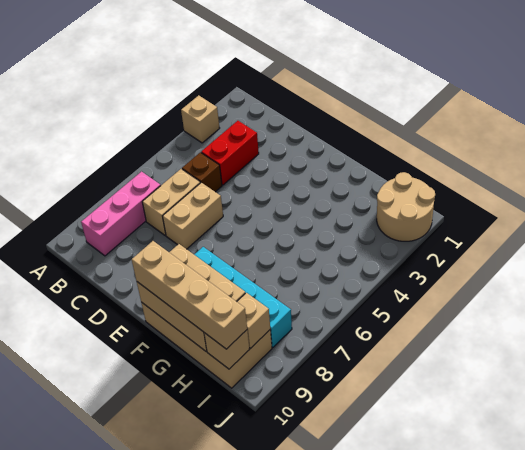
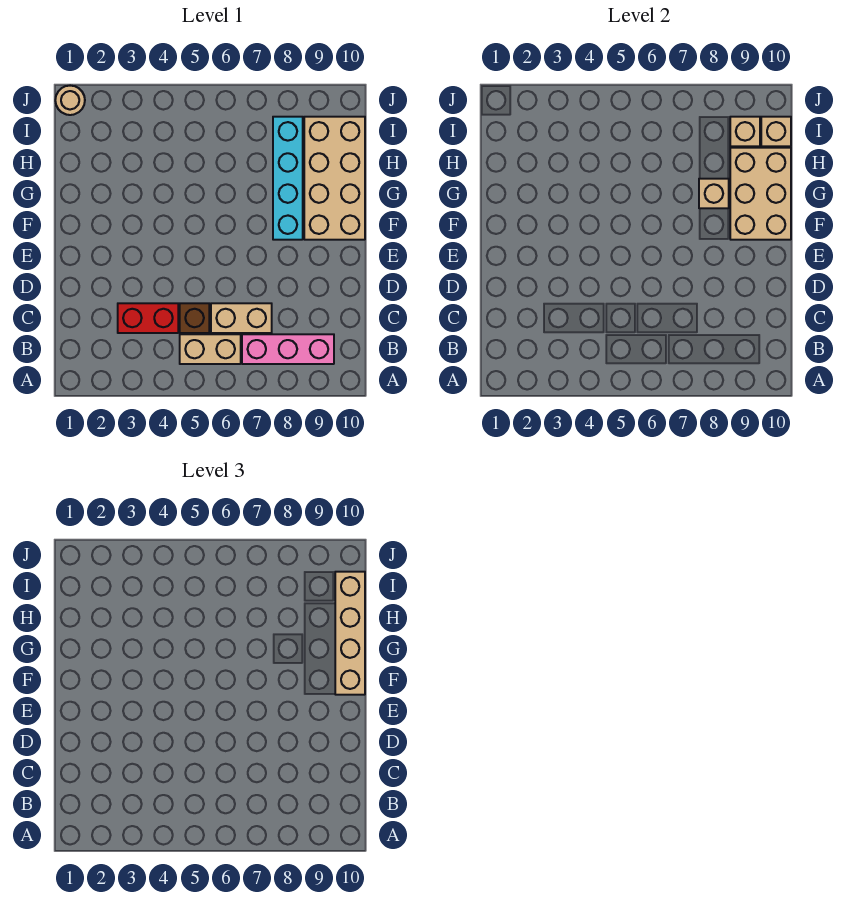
tan 1x1 brick [181,95,220,143] -> tan 1x1 brick moved to [699,179,729,208]
tan 1x2 brick [163,183,223,249] -> tan 1x2 brick moved to [180,334,241,364]
tan 2x2 round brick [377,172,435,241] -> tan 1x1 round brick [55,86,85,115]

